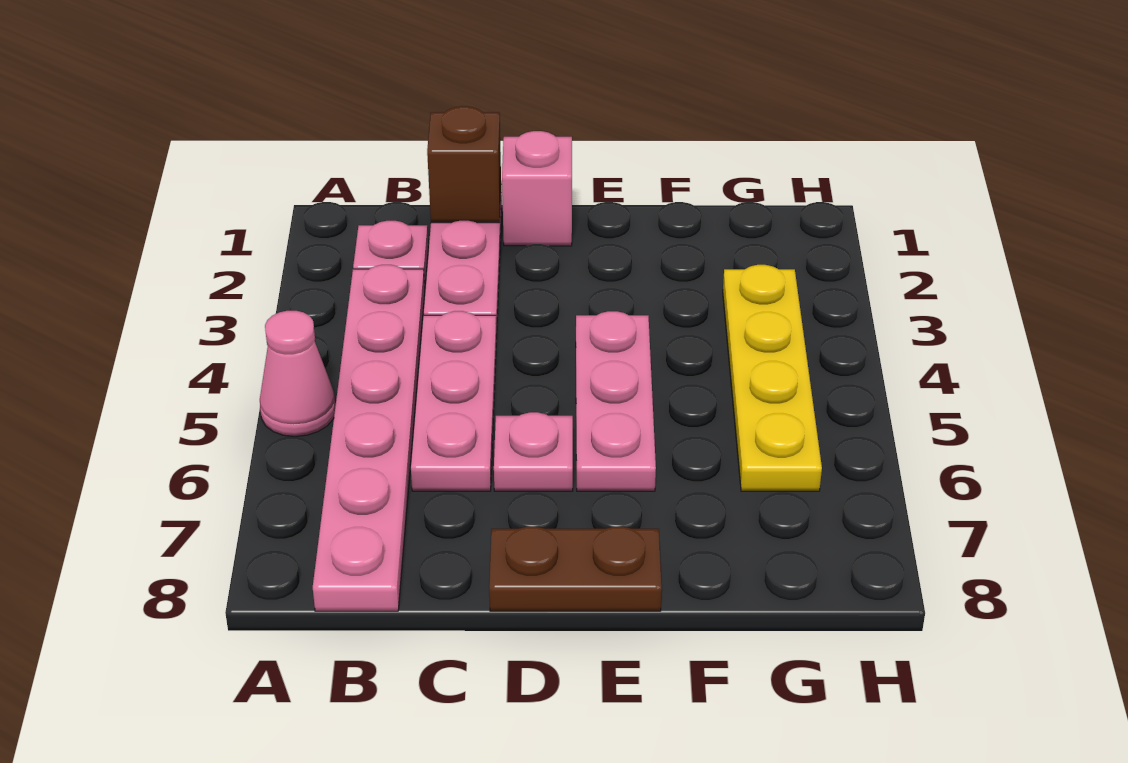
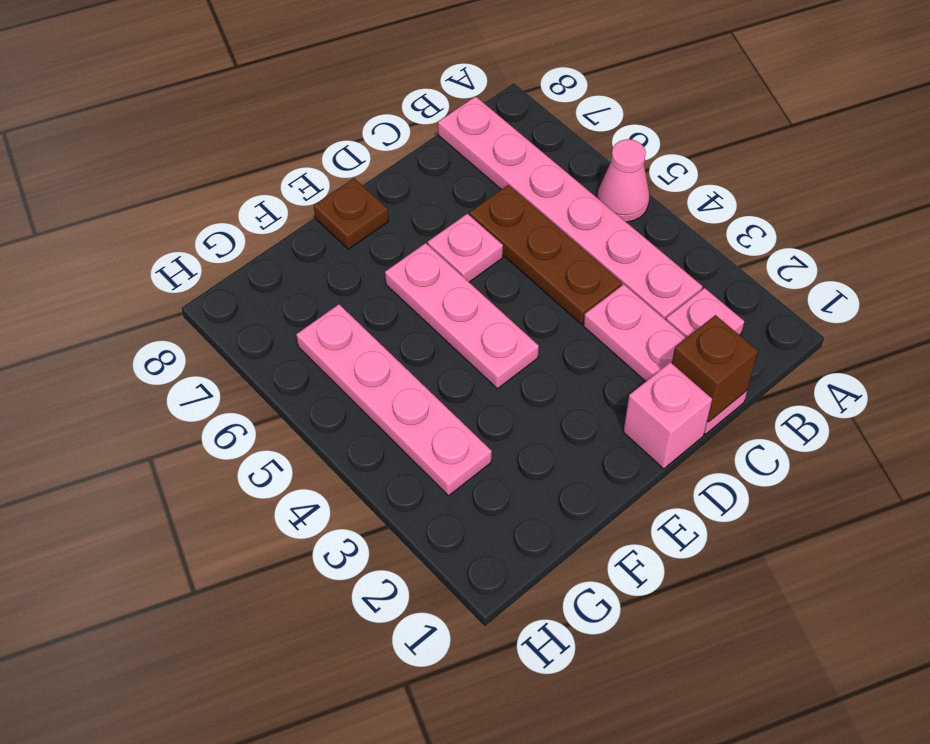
pink 1x3 plate [411,311,497,491] -> brown 1x3 plate [469,185,622,324]
brown 1x2 plate [489,526,662,611] -> brown 1x1 plate [314,178,388,249]
yellow 1x4 plate [723,265,822,491] -> pink 1x4 plate [296,304,492,496]

